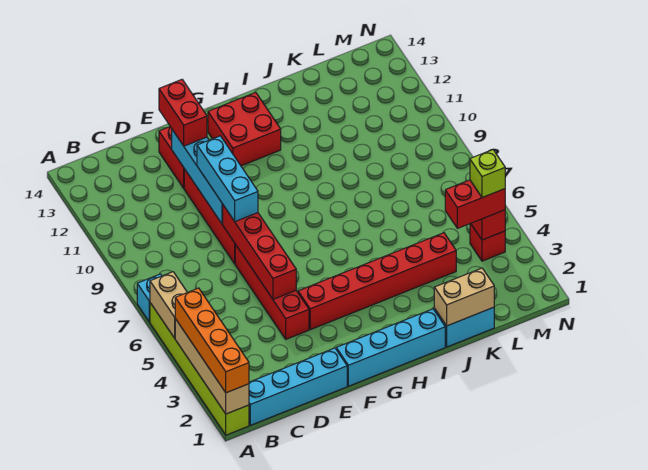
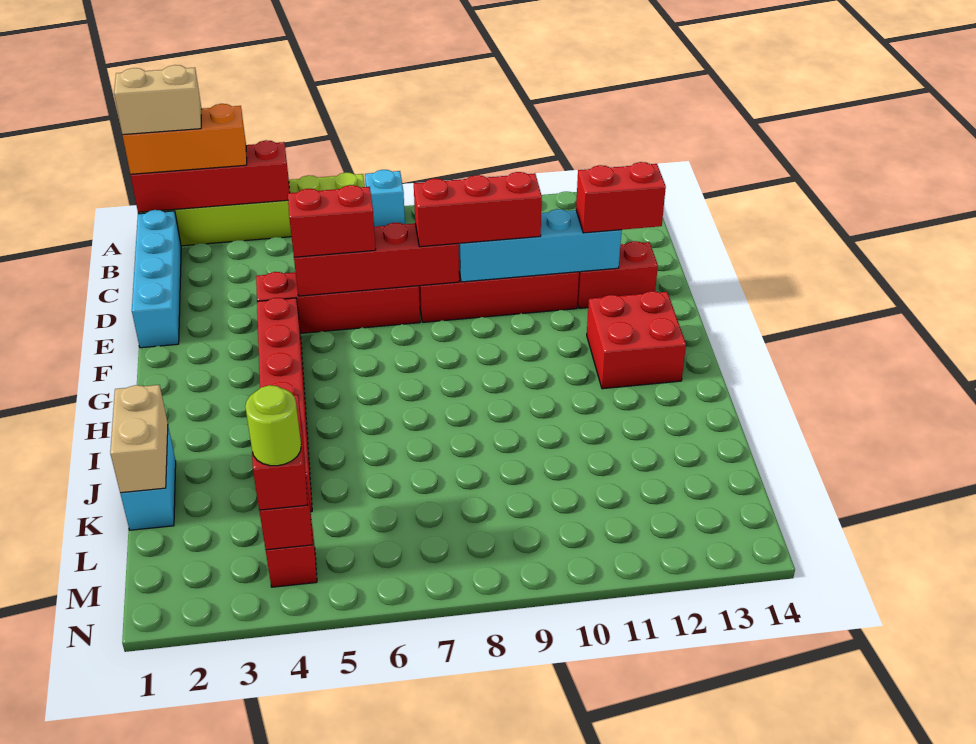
tan 1x4 brick [175,319,249,414] -> red 1x4 brick [131,140,290,212]
orange 1x4 brick [175,288,249,393] -> orange 1x3 brick [122,104,247,174]
tan 1x2 brick [150,272,187,338] -> tan 1x2 brick moved to [114,65,202,135]
none -> red 1x2 brick [288,185,376,257]
cyan 1x3 brick [197,136,258,221] -> red 1x3 brick [414,172,542,247]
cyan 1x4 brick [336,309,445,386] -> none
lime 1x1 brick [470,150,505,198] -> lime 1x1 round brick [245,385,301,466]

